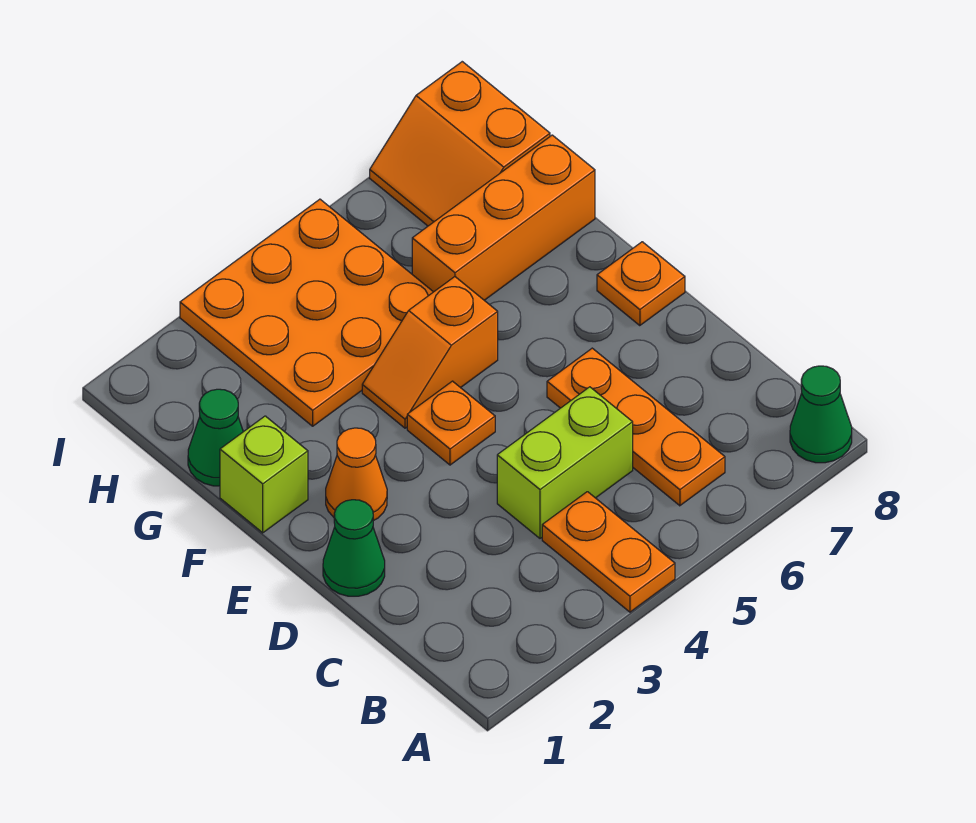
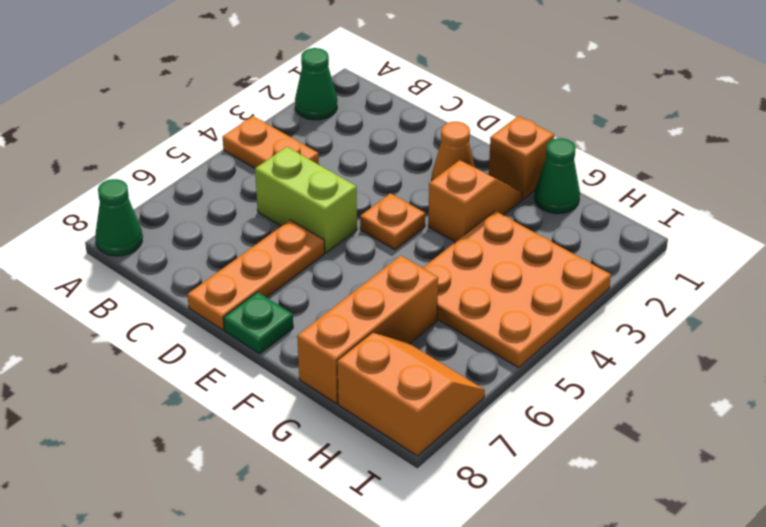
orange 1x3 plate [547,348,725,506] -> orange 1x3 plate turned to [187,220,325,330]
lime 1x2 brick [497,387,633,538] -> lime 1x2 brick turned to [255,147,357,253]
green 1x1 cone [323,500,385,596] -> green 1x1 cone moved to [295,48,337,120]
orange 1x1 plate [597,242,685,326] -> green 1x1 plate [224,292,293,354]
lime 1x1 brick [220,416,308,533] -> orange 1x1 brick [489,116,554,199]
orange 1x2 slope [362,277,498,428] -> orange 1x2 slope moved to [428,160,523,242]

